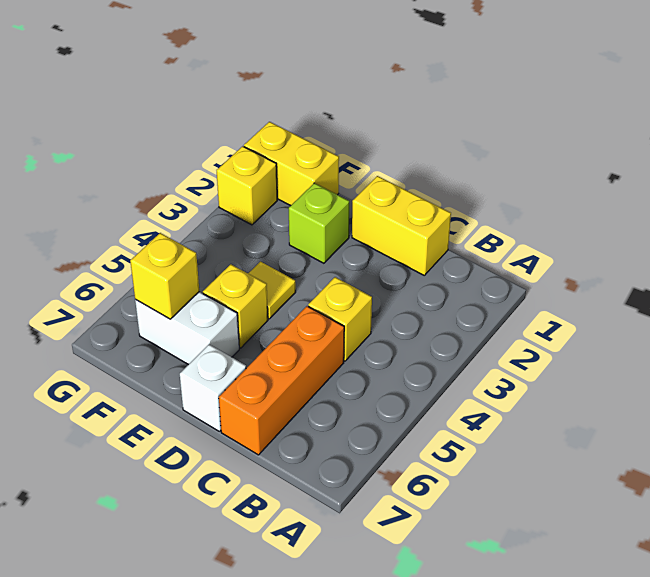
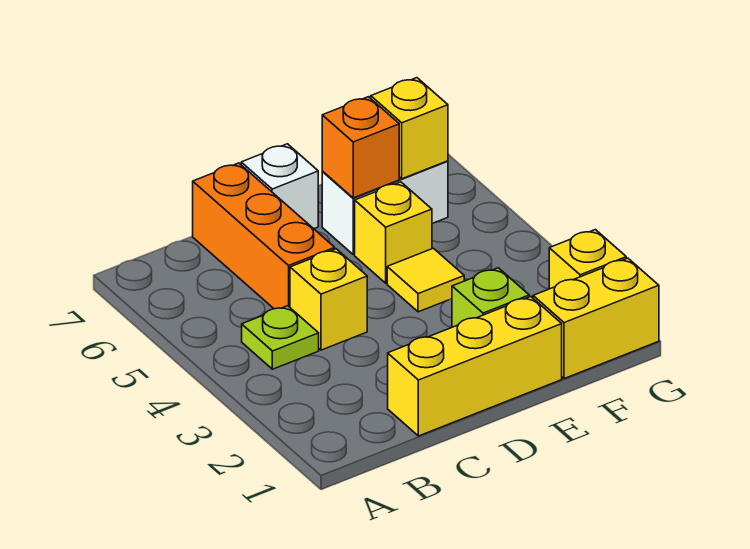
none -> lime 1x1 plate [242,306,319,369]
yellow 1x2 brick [352,176,451,275] -> yellow 1x3 brick [388,297,562,436]
none -> orange 1x1 brick [322,97,399,198]

